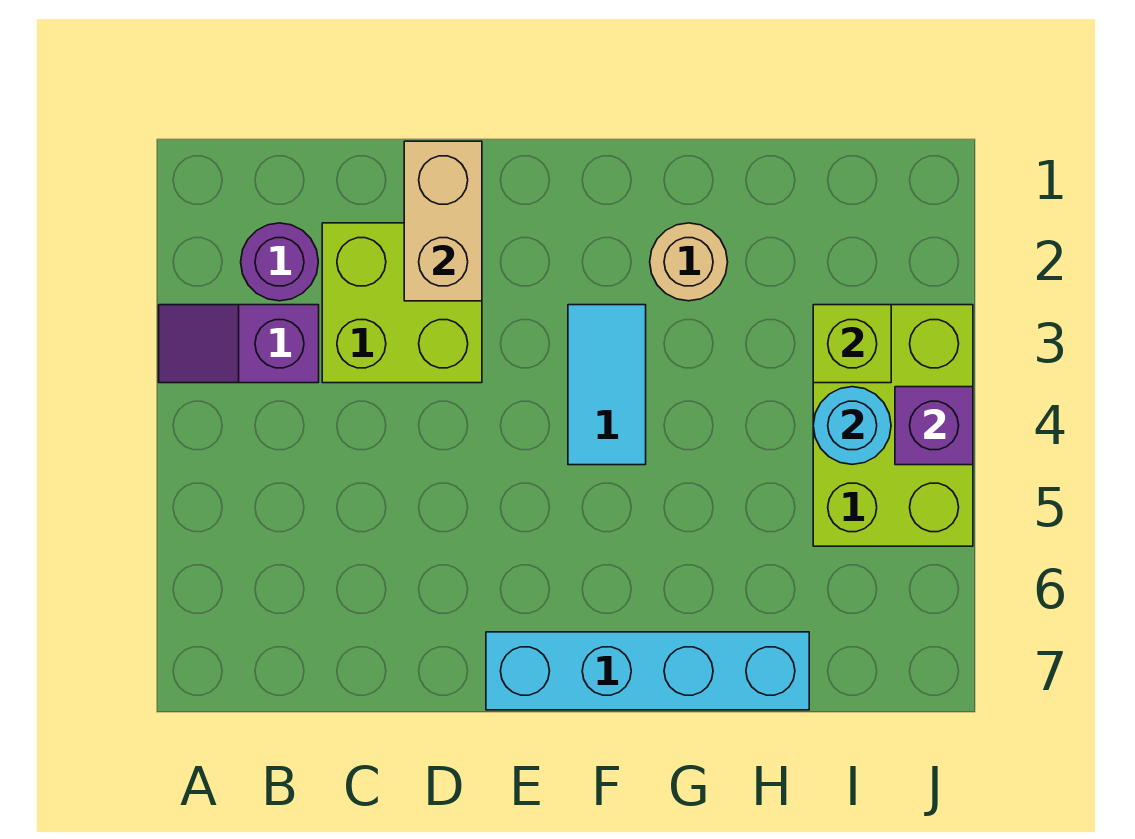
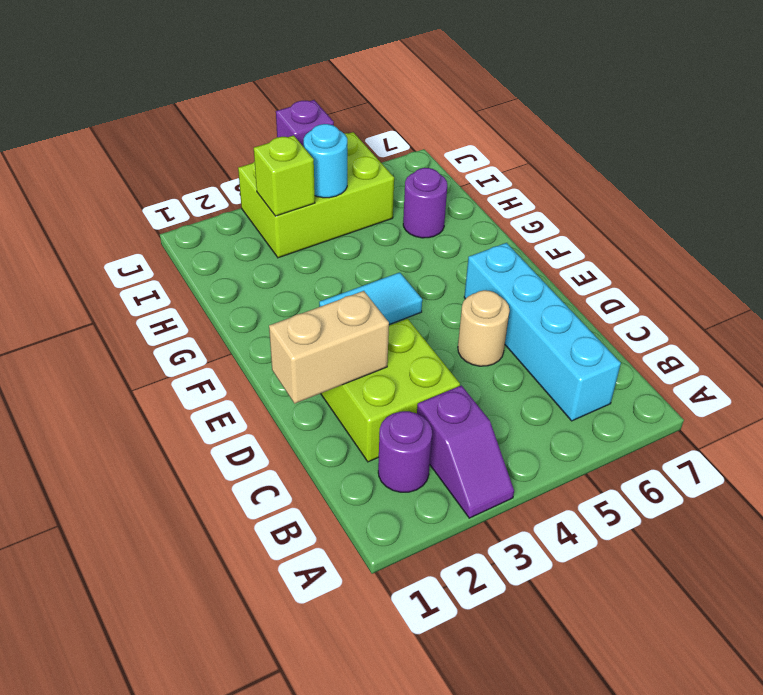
cyan 1x4 brick [486,632,809,710] -> cyan 1x4 brick moved to [464,243,621,421]
tan 1x1 round brick [650,223,728,301] -> tan 1x1 round brick moved to [458,290,510,366]
none -> purple 1x1 round brick [403,168,447,238]

